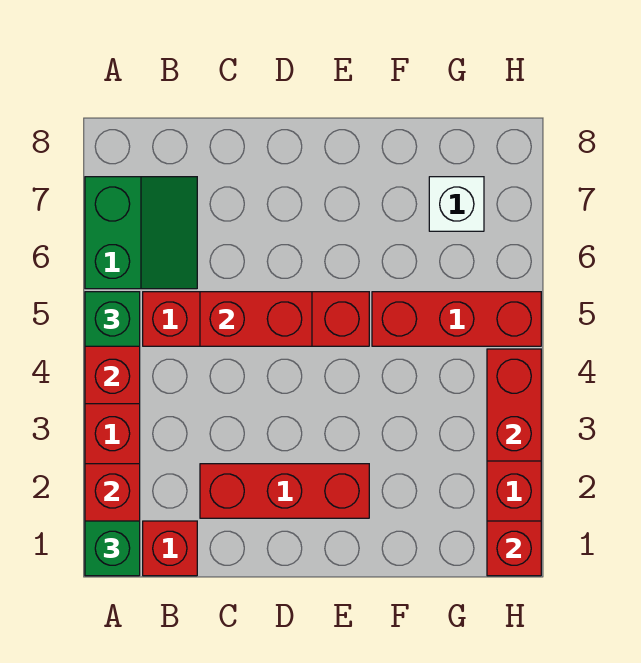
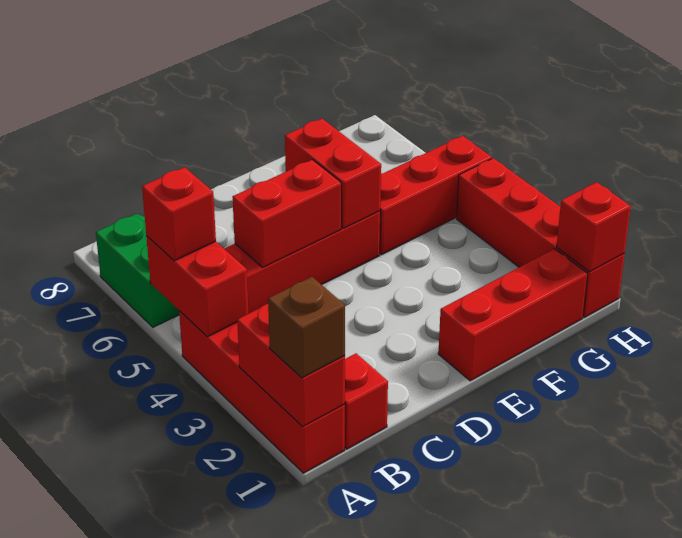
green 1x1 brick [85,521,140,576] -> brown 1x1 brick [268,277,345,378]
green 1x1 brick [85,292,140,346] -> red 1x1 brick [142,167,216,261]
red 1x3 brick [200,464,369,518] -> red 1x3 brick moved to [438,249,588,381]
white 1x1 brick [429,177,484,231] -> none
red 1x2 brick [487,349,541,461] -> red 1x2 brick moved to [285,119,381,228]

